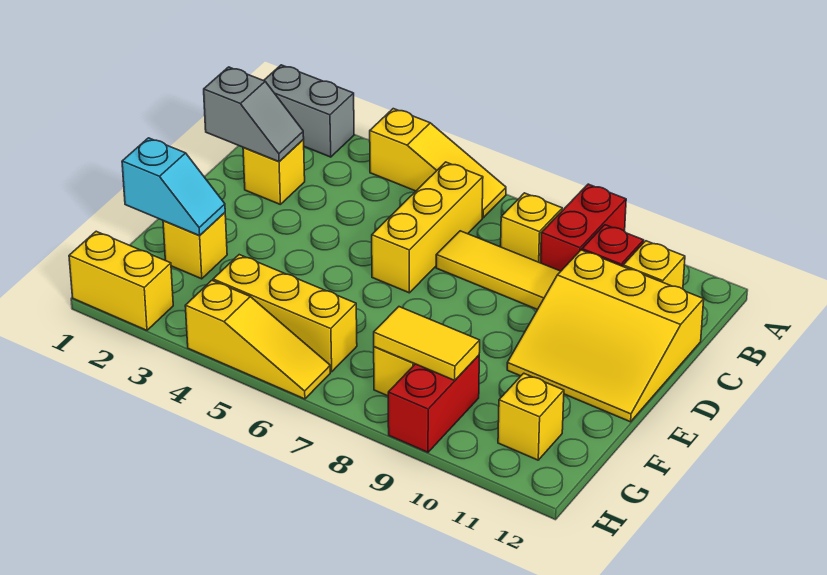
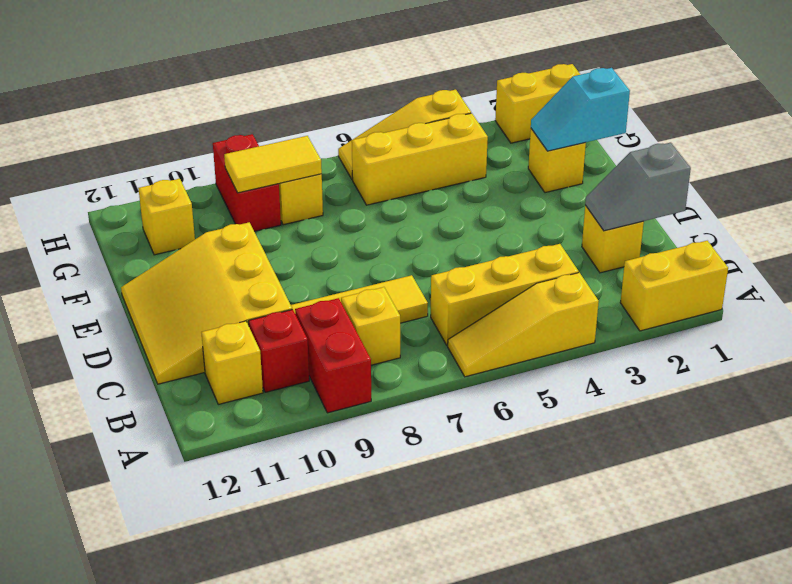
grey 1x2 brick [264,65,354,157] -> yellow 1x2 brick [620,241,728,331]
yellow 1x3 brick [372,162,483,293] -> yellow 1x3 brick turned to [431,244,579,346]
yellow 3x3 slope [507,250,704,422] -> yellow 3x3 slope turned to [121,222,292,384]

